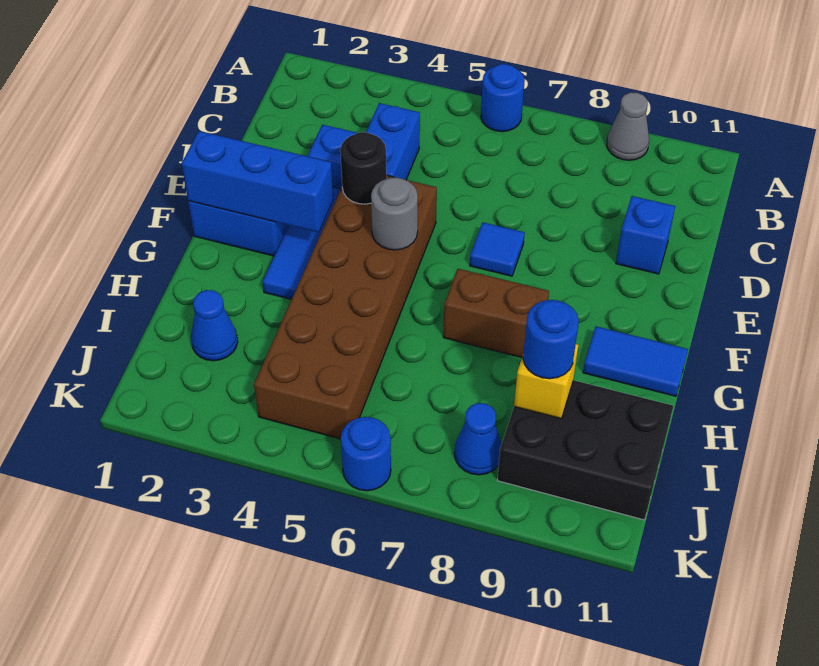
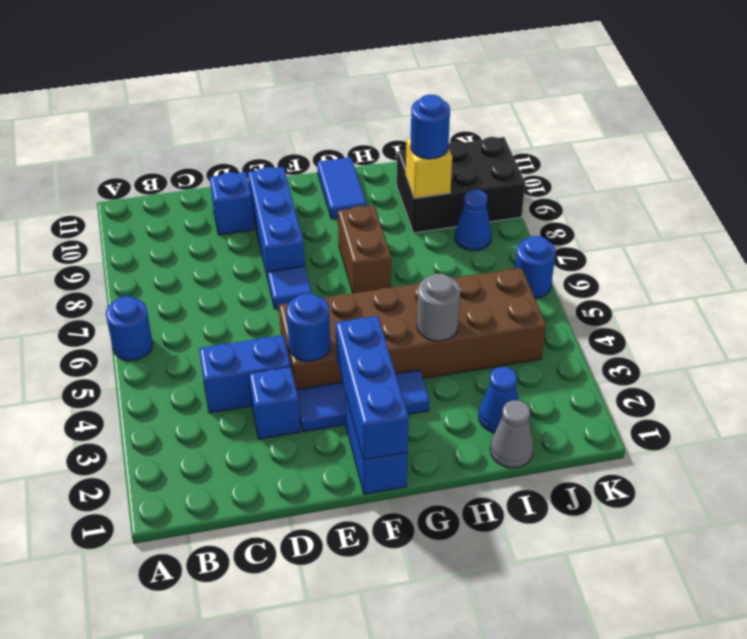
grey 1x1 cone [607,92,649,160] -> grey 1x1 cone moved to [490,400,534,468]
black 1x1 round brick [340,132,387,204] -> blue 1x1 round brick [287,293,330,361]
none -> blue 1x3 brick [248,167,305,279]
grey 1x1 round brick [371,178,418,250] -> grey 1x1 round brick moved to [417,274,460,341]
black 2x3 brick [497,380,673,520] -> black 2x3 brick turned to [397,137,525,233]

